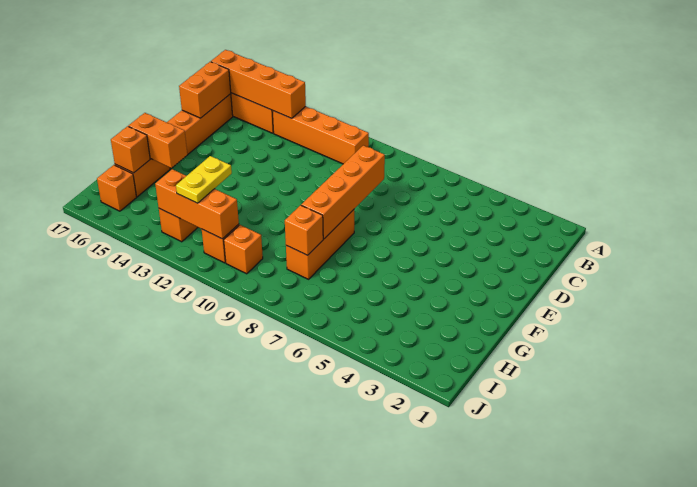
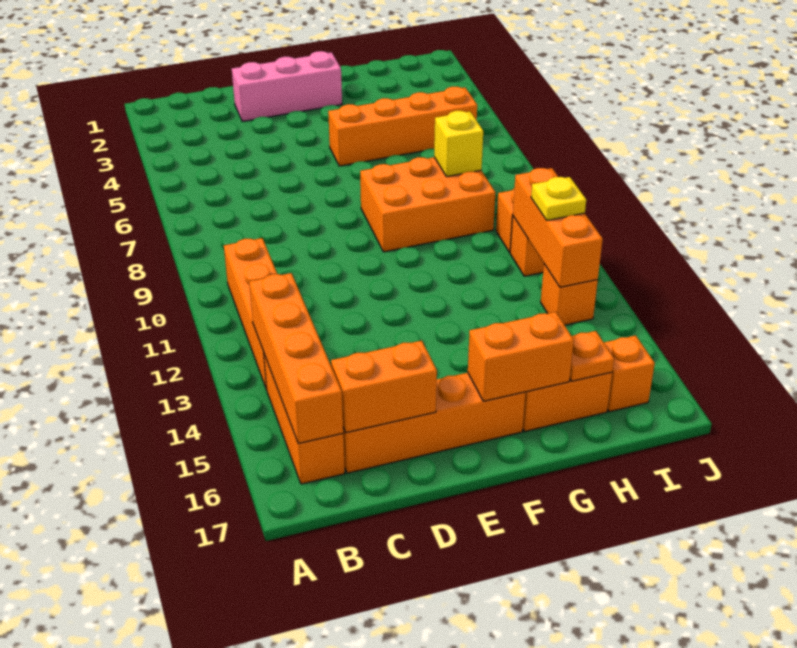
none -> pink 1x3 brick [232,51,342,121]
orange 1x4 brick [301,145,385,239] -> orange 1x4 brick moved to [328,87,477,166]
orange 1x3 brick [286,210,354,279] -> orange 2x3 brick [360,157,496,252]
orange 1x2 brick [129,113,187,168] -> orange 1x2 brick turned to [468,312,574,401]
orange 1x1 brick [285,205,323,255] -> yellow 1x1 brick [434,111,483,177]
yellow 1x2 plate [176,156,232,203] -> yellow 1x1 plate [531,177,586,221]
orange 1x1 brick [111,126,150,173] -> orange 1x1 plate [570,331,614,381]

